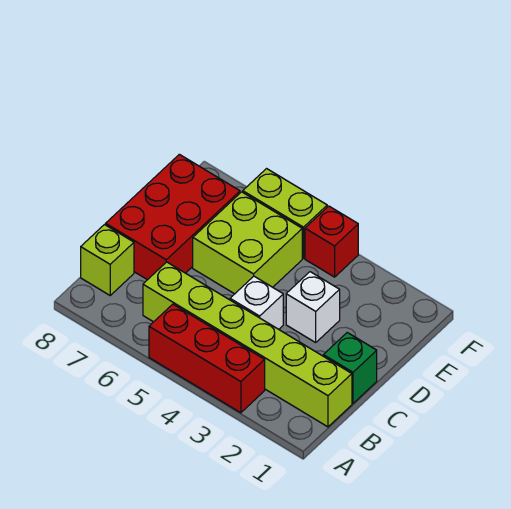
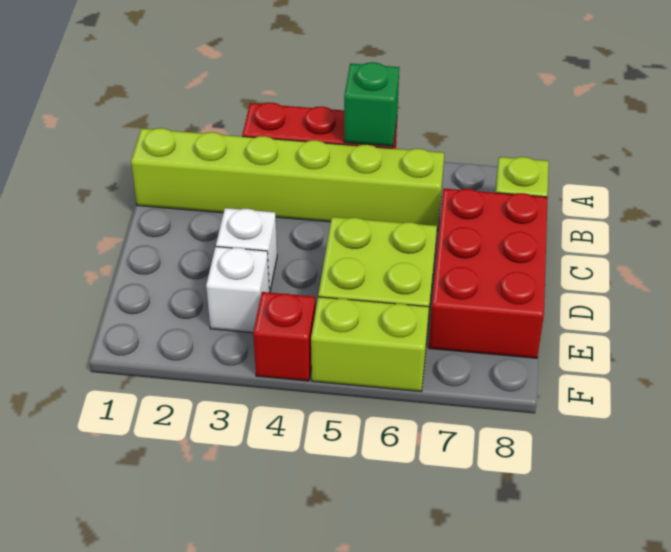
green 1x1 brick [323,333,377,403] -> green 1x1 brick moved to [344,62,399,146]
white 1x1 brick [230,276,283,329] -> white 1x1 brick moved to [206,247,269,333]

